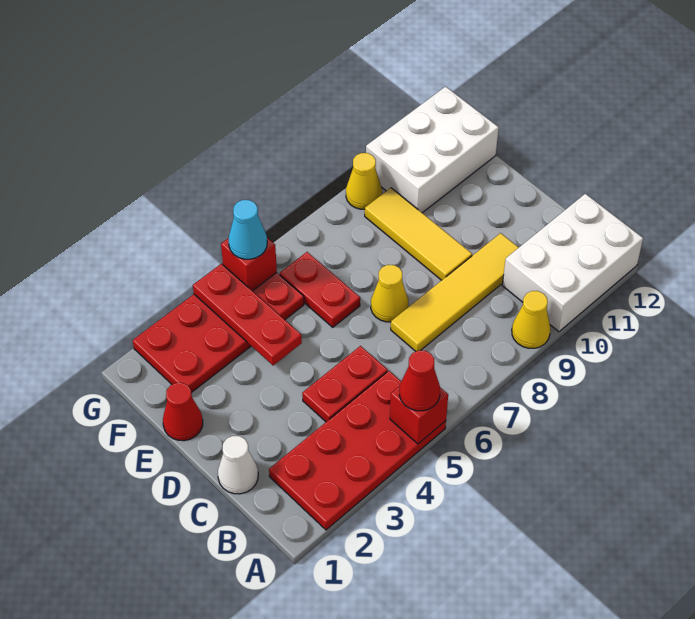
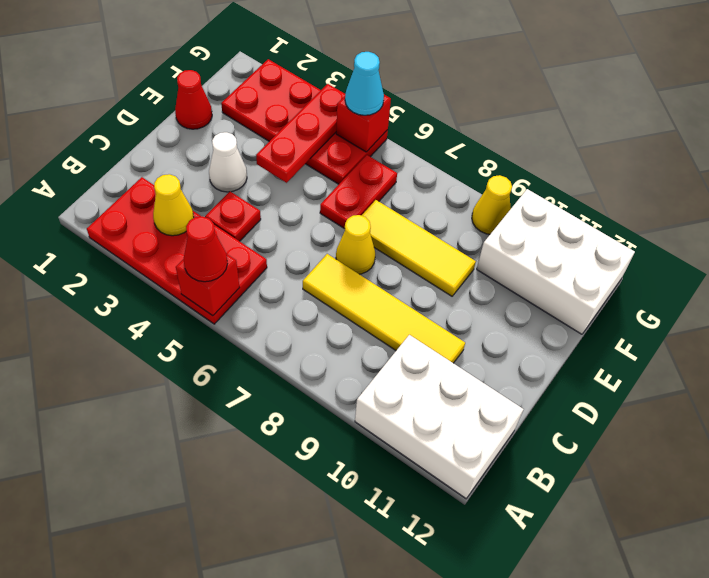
yellow 1x1 cone [512,291,550,348] -> yellow 1x1 cone moved to [153,174,194,236]
white 1x1 cone [218,436,258,494] -> white 1x1 cone moved to [209,132,247,192]
red 1x2 plate [302,346,388,422] -> red 1x1 plate [205,192,261,241]
yellow 1x3 tile [365,188,472,280] -> yellow 1x3 tile turned to [361,200,476,296]

